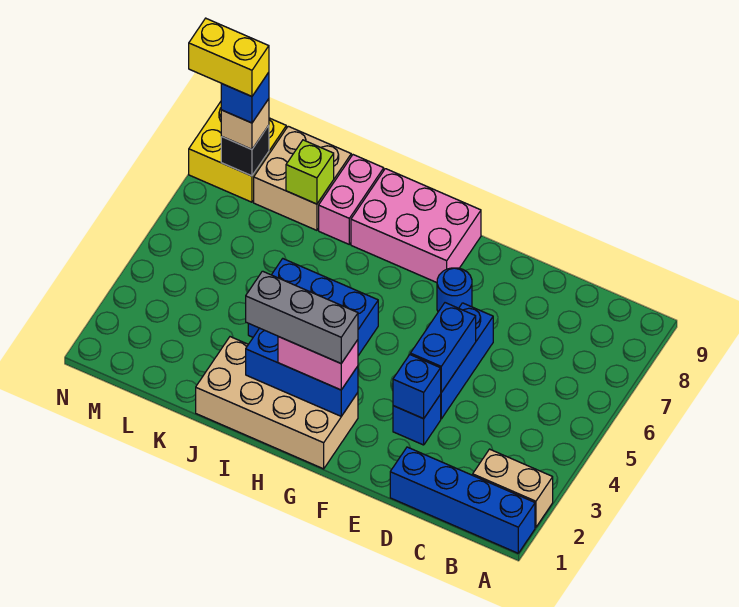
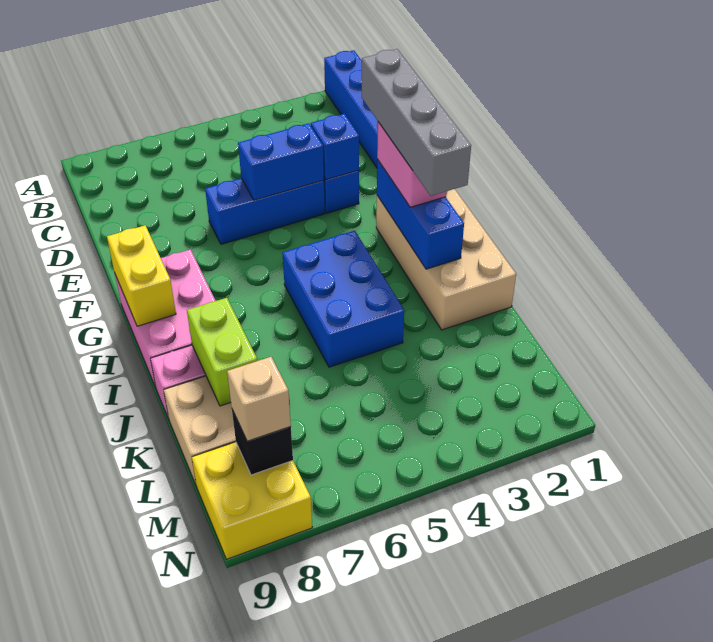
tan 1x2 brick [473,449,553,527] -> none
blue 1x1 round brick [437,268,472,312] -> none
grey 1x3 brick [246,271,358,363] -> grey 1x4 brick [362,49,471,196]
lime 1x1 brick [286,140,334,204] -> lime 1x2 brick [187,298,257,406]
blue 1x1 brick [221,72,269,123] -> none
yellow 1x2 brick [189,18,269,96] -> yellow 1x2 brick moved to [107,225,176,326]

